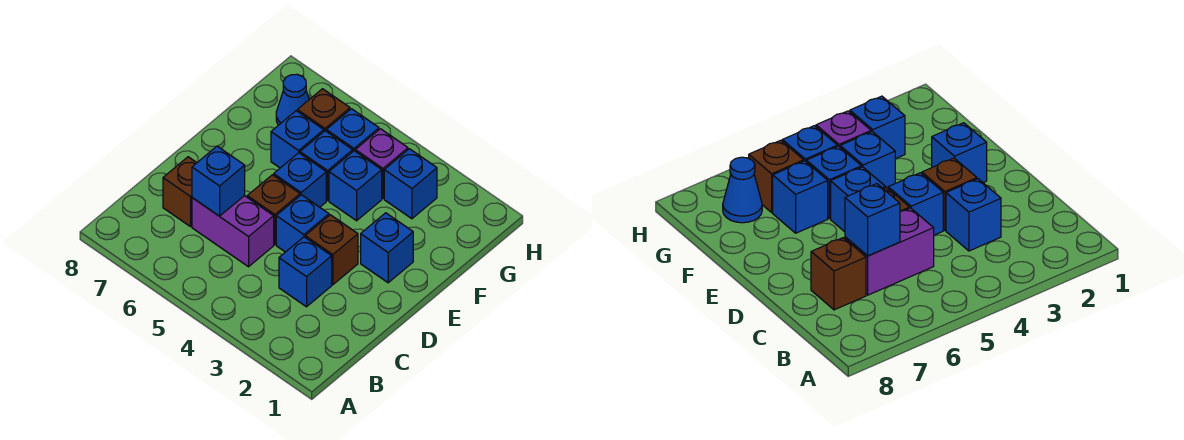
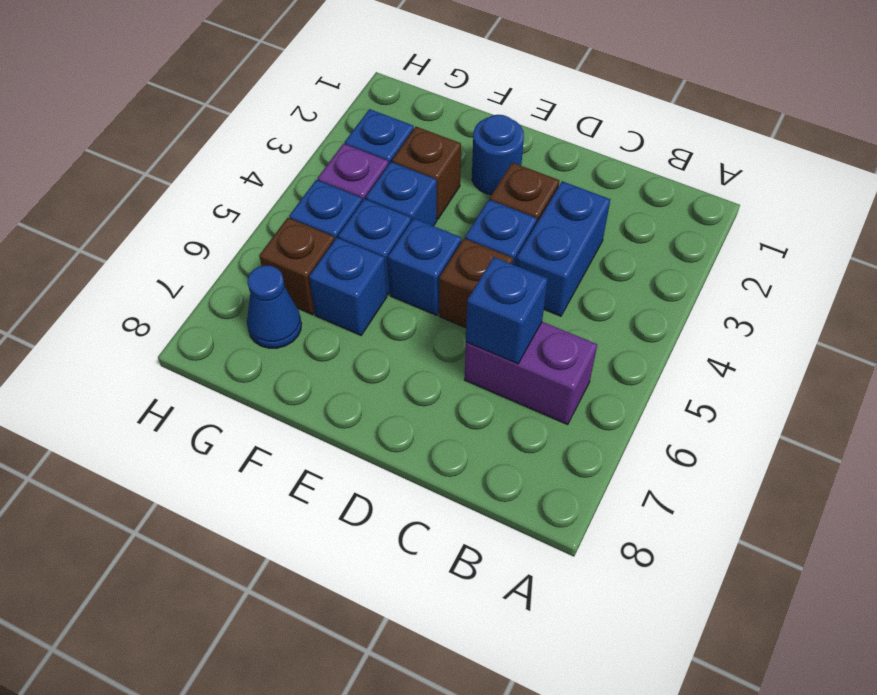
blue 1x1 brick [279,237,332,307] -> blue 1x2 brick [516,181,610,316]
purple 1x2 brick [192,196,274,267] -> purple 1x2 brick turned to [464,322,597,425]
brown 1x1 brick [163,157,197,227] -> brown 1x1 brick moved to [392,127,461,219]
blue 1x1 brick [361,213,413,283] -> blue 1x1 round brick [472,115,524,195]

